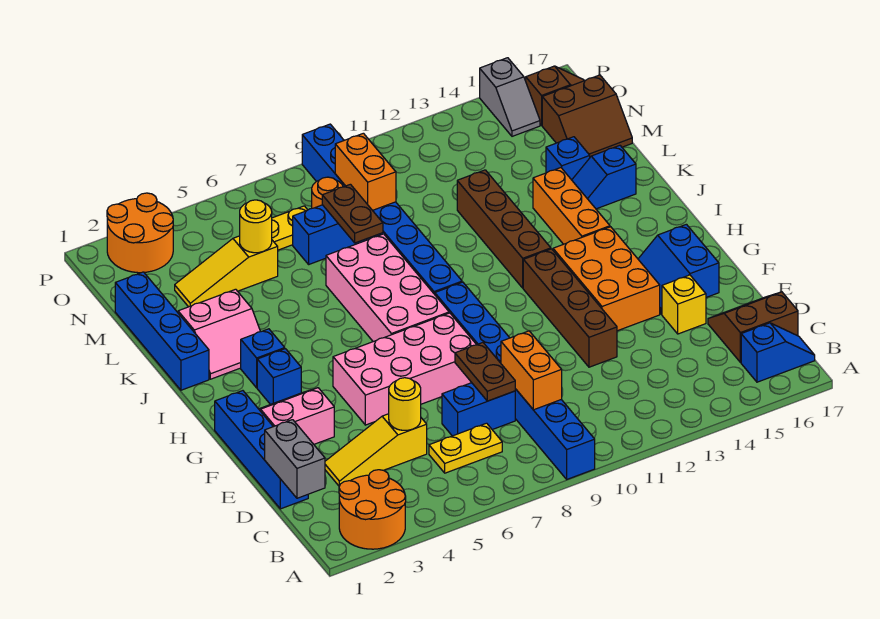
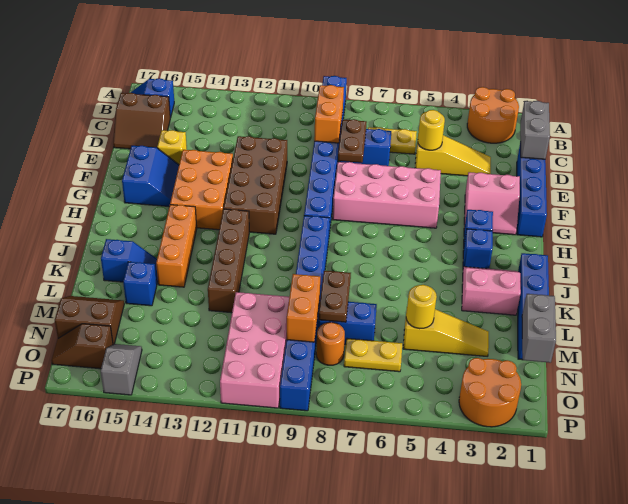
brown 1x4 brick [523,249,617,367] -> brown 2x4 brick [224,136,287,234]
pink 2x4 brick [326,234,449,342] -> pink 2x4 brick moved to [220,292,289,408]
none -> grey 1x2 brick [522,294,556,363]

